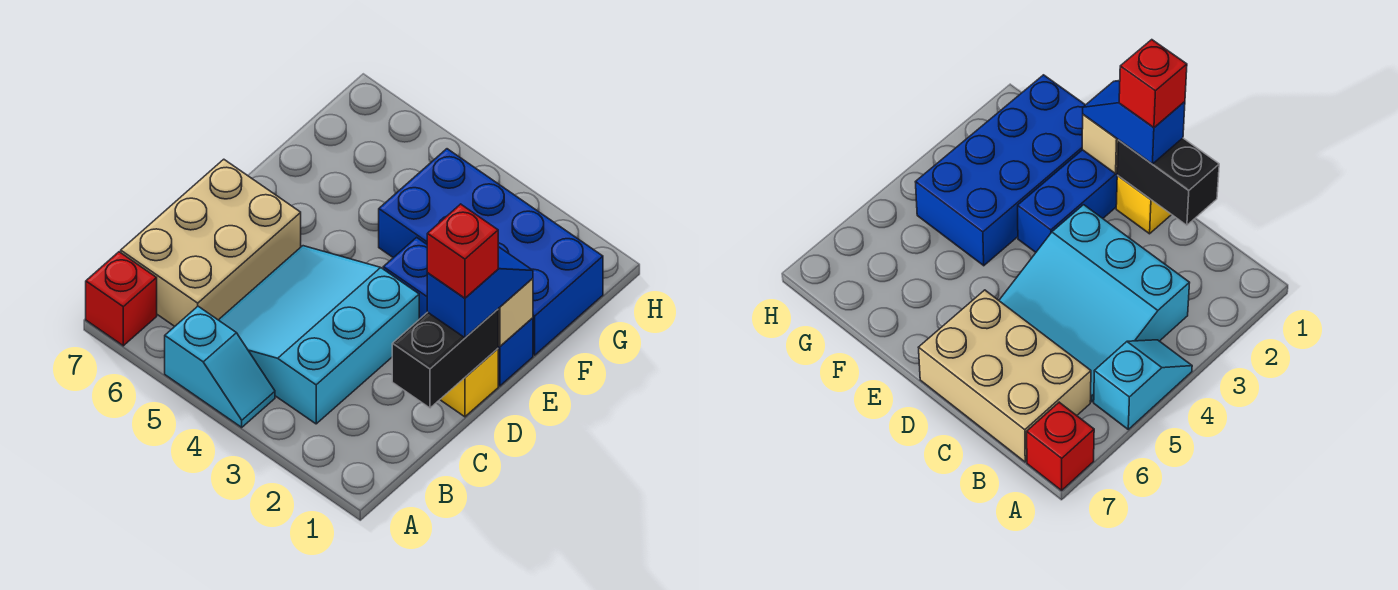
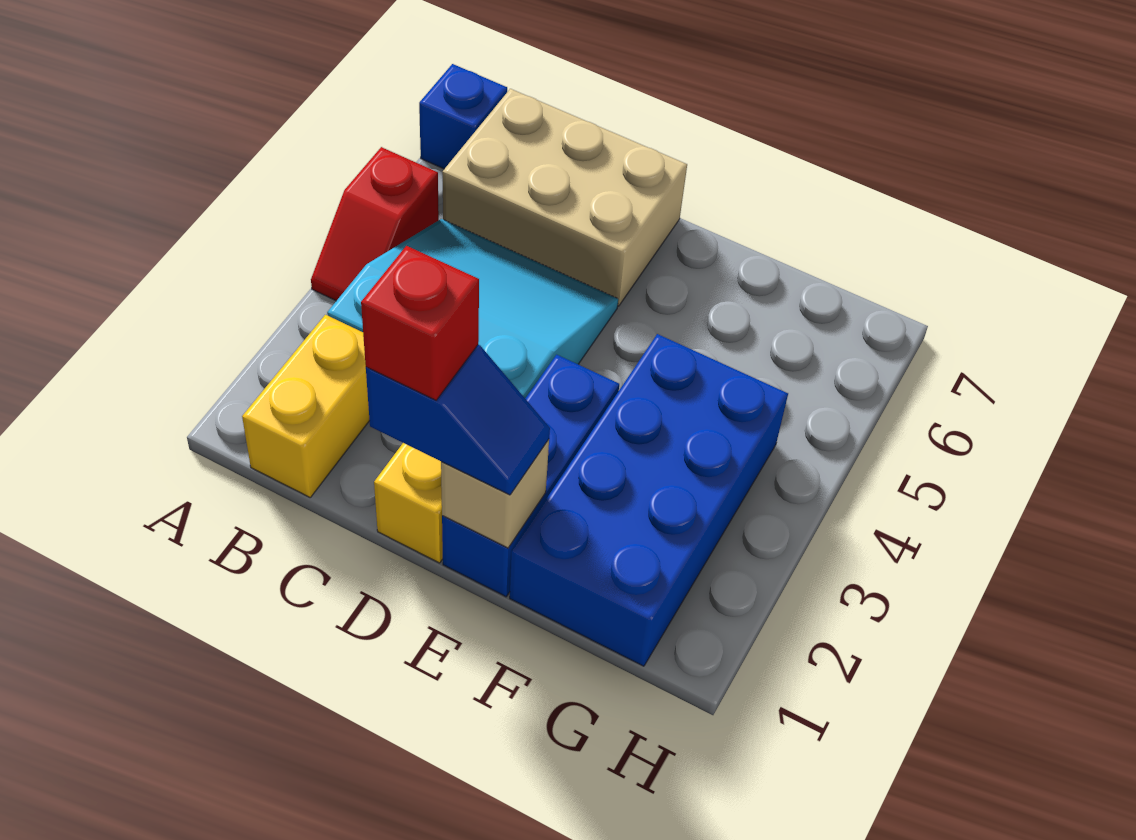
cyan 1x2 slope [165,306,275,427] -> red 1x2 slope [311,147,439,301]
red 1x1 brick [86,252,157,346] -> blue 1x1 brick [419,64,507,169]
none -> yellow 1x2 brick [242,315,370,497]
black 1x2 brick [392,309,498,408] -> none

